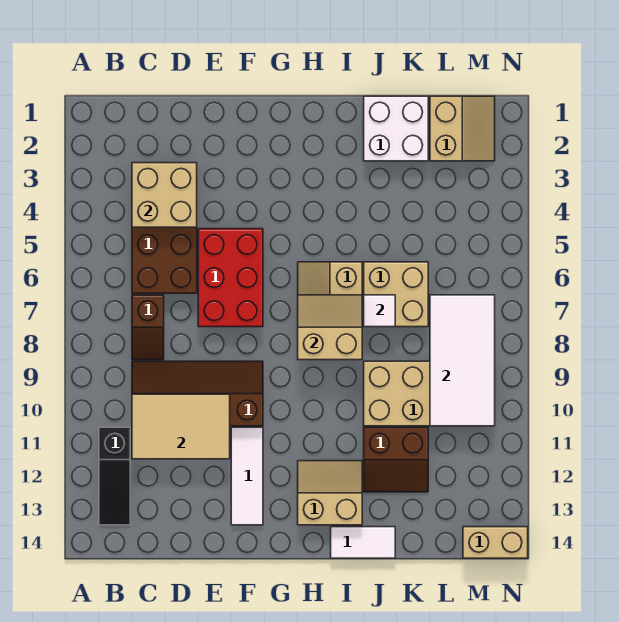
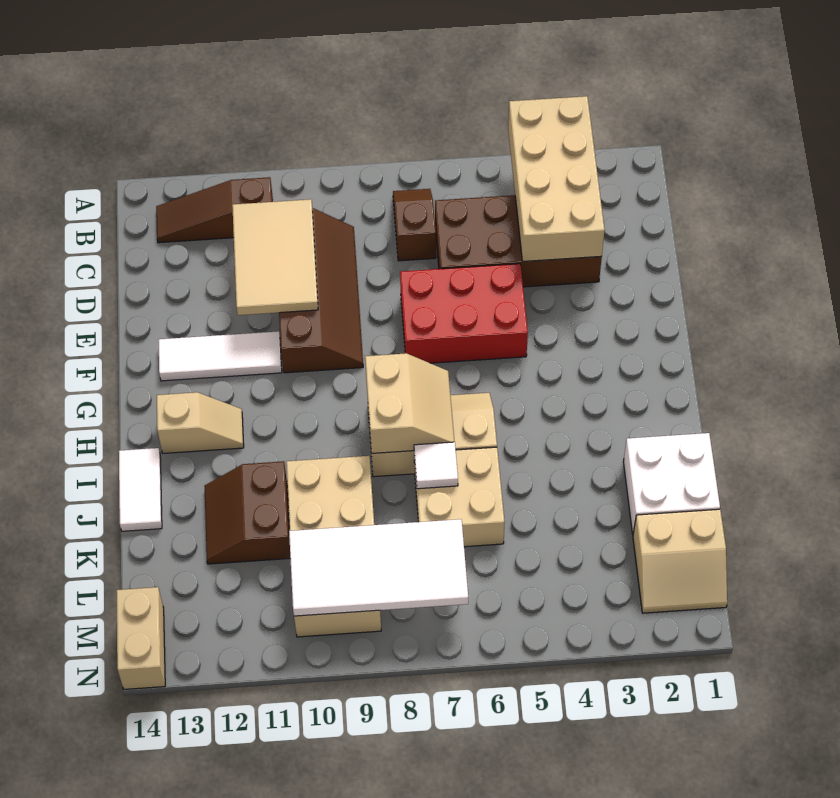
black 1x3 slope [99,427,130,525] -> brown 1x3 slope [156,177,273,243]
tan 2x2 brick [132,163,197,227] -> tan 2x4 brick [508,96,605,262]
brown 1x2 slope [132,295,164,360] -> brown 1x2 slope turned to [393,189,436,261]
tan 2x2 slope [298,461,362,525] -> tan 1x2 slope [157,392,244,453]

